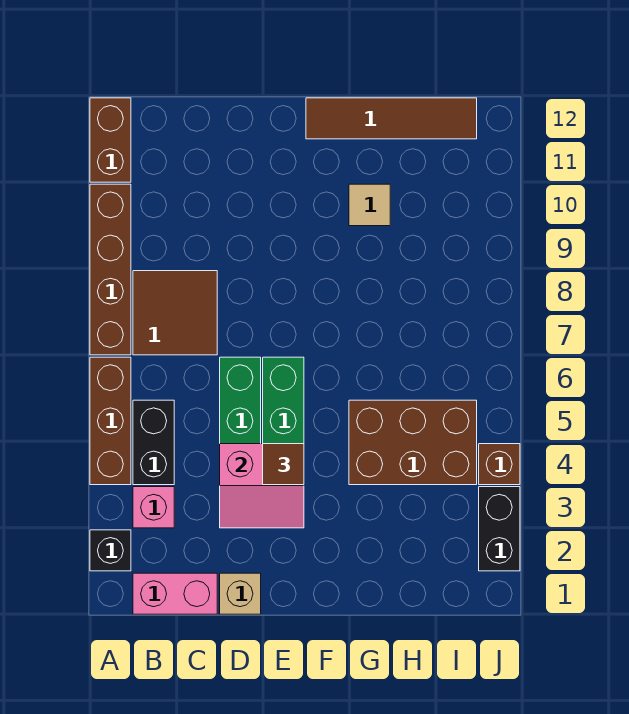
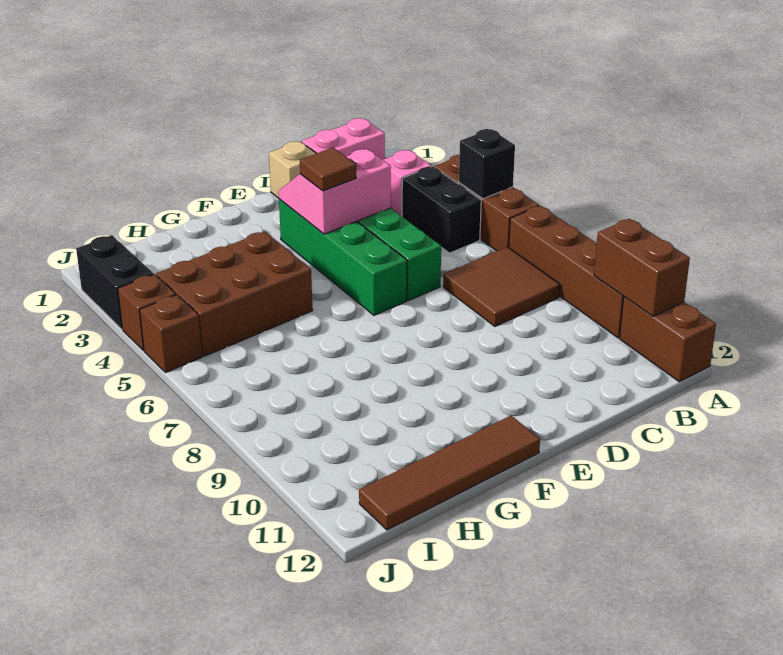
black 1x1 brick [90,530,131,571] -> black 1x1 brick moved to [459,129,515,199]
none -> brown 1x2 brick [594,219,690,316]
tan 1x1 tile [349,184,390,226] -> none
none -> brown 1x1 brick [140,295,202,373]

